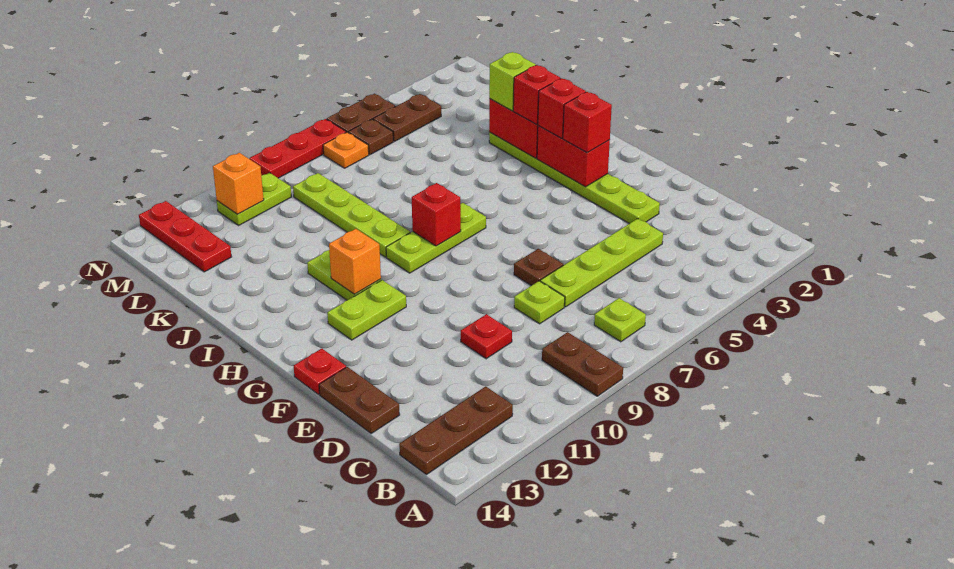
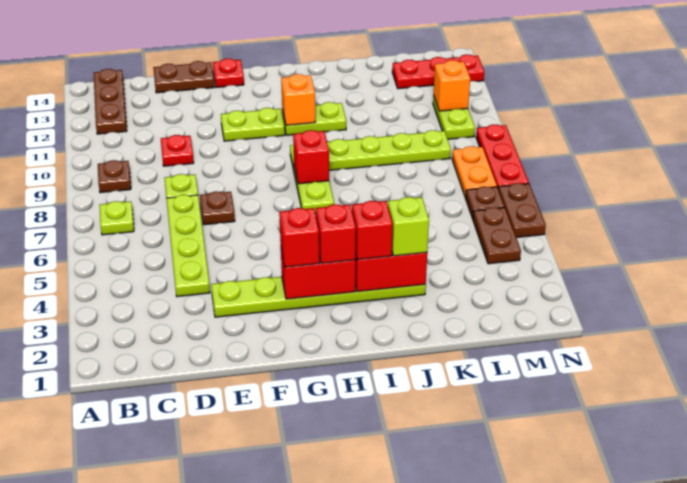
brown 1x2 plate [542,332,623,396] -> brown 1x1 plate [98,160,131,193]
lime 1x2 plate [327,280,406,340] -> lime 1x2 plate turned to [221,108,285,141]
orange 1x1 plate [323,132,369,168] -> orange 1x2 plate [452,146,497,198]

